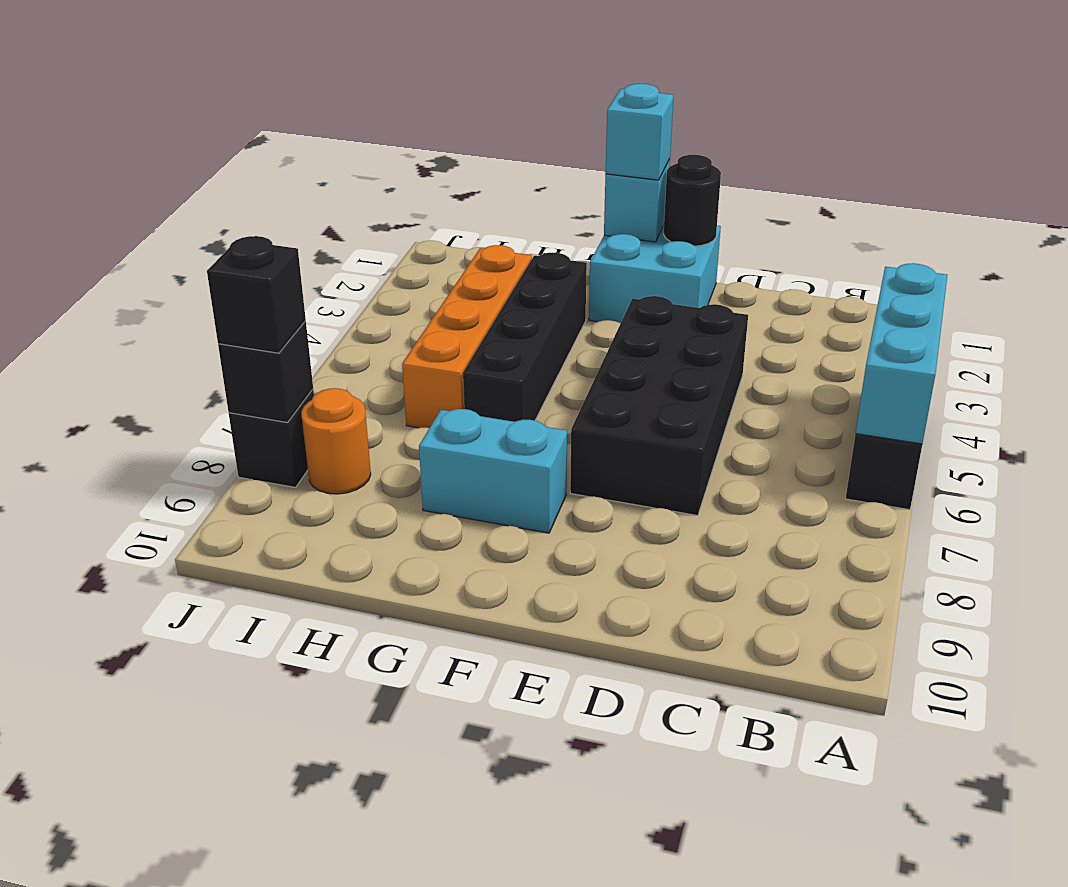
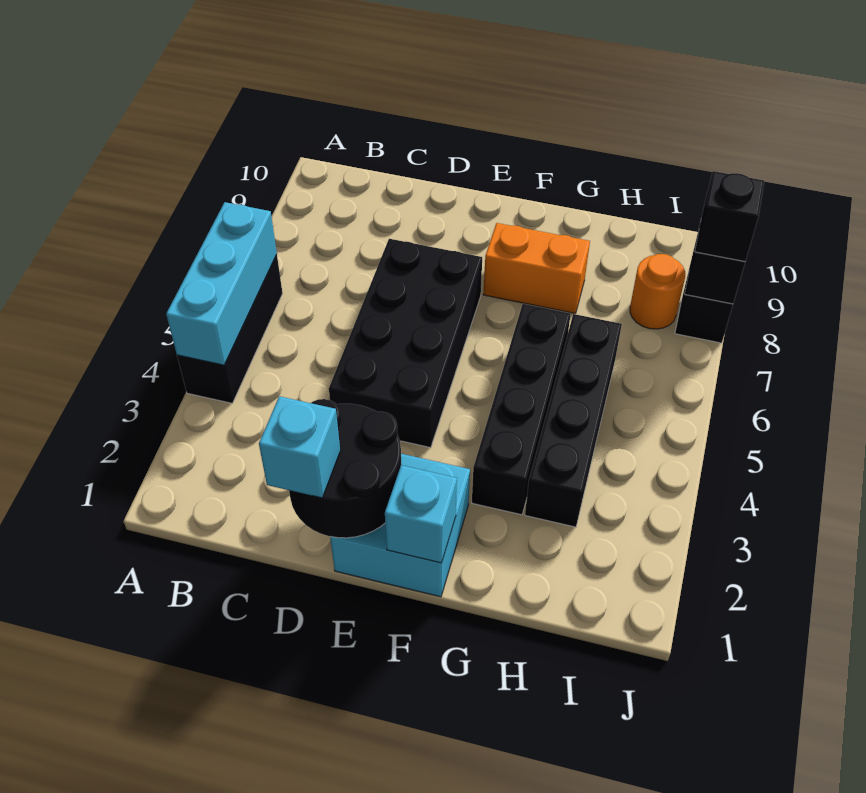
black 1x1 round brick [664,155,721,246] -> black 2x2 round brick [289,399,401,538]
cyan 1x1 brick [606,84,674,180] -> cyan 1x1 brick moved to [259,396,340,498]
cyan 1x2 brick [419,409,567,533] -> orange 1x2 brick [483,223,590,313]
orange 1x4 brick [402,245,532,428] -> black 1x4 brick [525,314,622,527]

